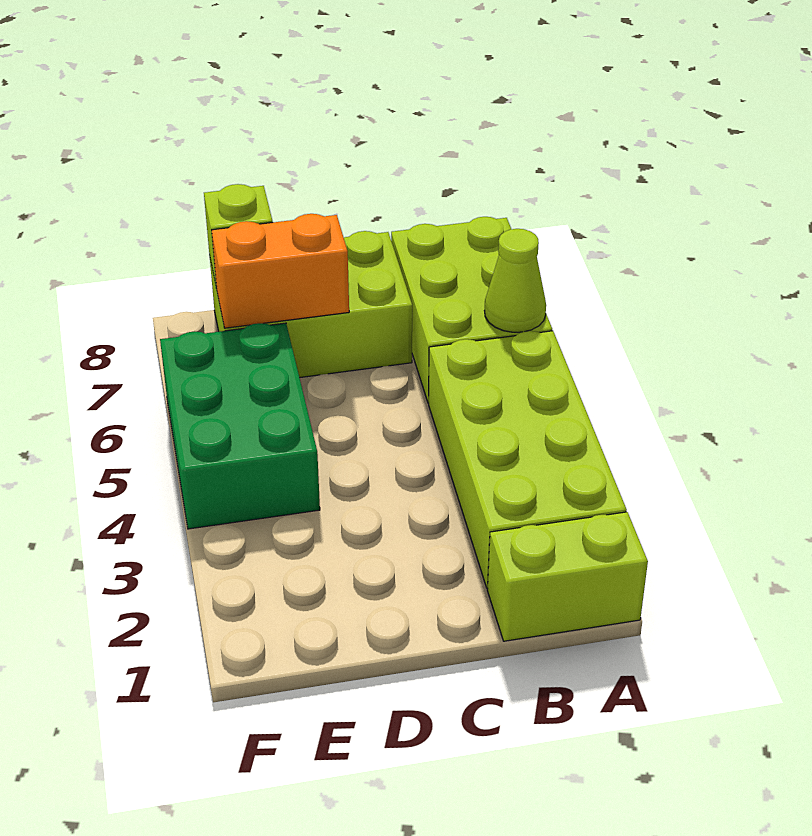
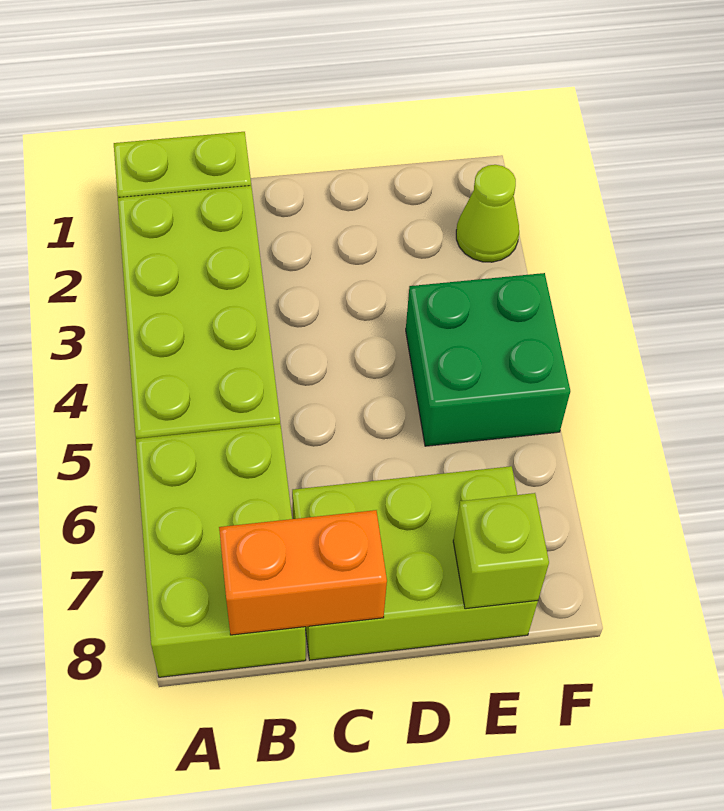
lime 1x1 cone [484,229,546,332] -> lime 1x1 cone moved to [456,165,519,262]
orange 1x2 brick [212,214,349,328] -> orange 1x2 brick moved to [219,510,387,635]
green 2x3 brick [160,323,320,529] -> green 2x2 brick [406,273,570,446]

